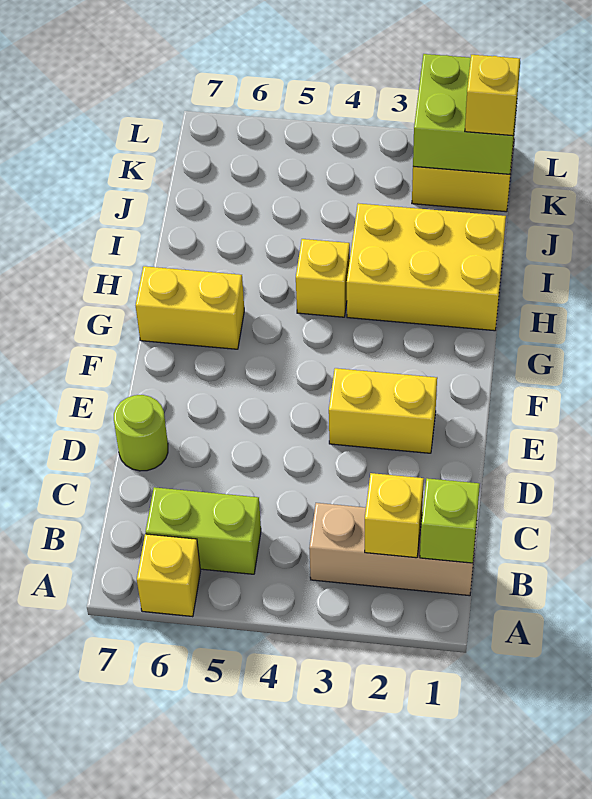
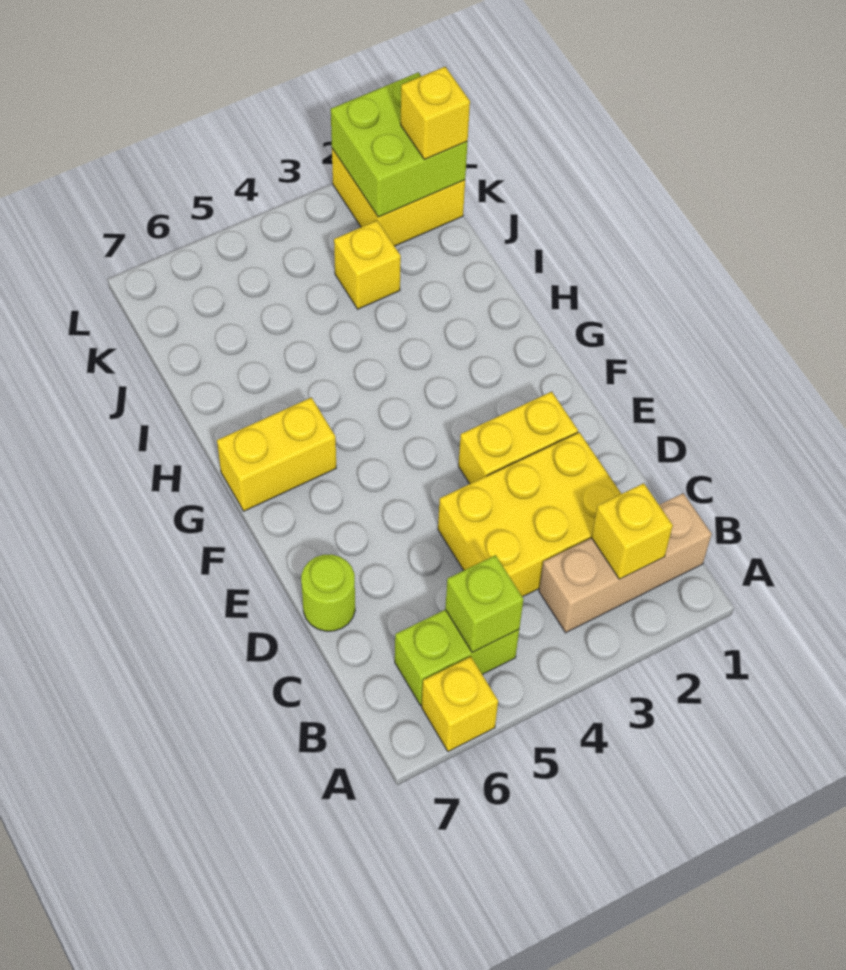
lime 1x1 brick [420,478,480,563] -> lime 1x1 brick moved to [445,555,523,653]
yellow 2x3 brick [347,203,506,331] -> yellow 2x3 brick moved to [438,432,621,597]
yellow 1x1 brick [296,239,350,317] -> yellow 1x1 brick moved to [334,221,401,309]

